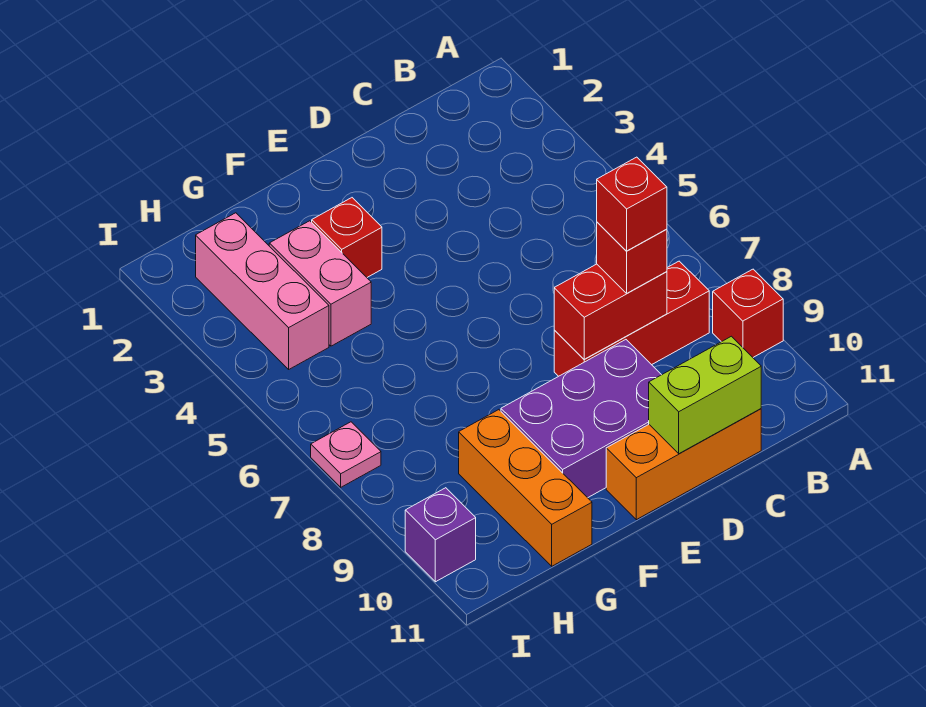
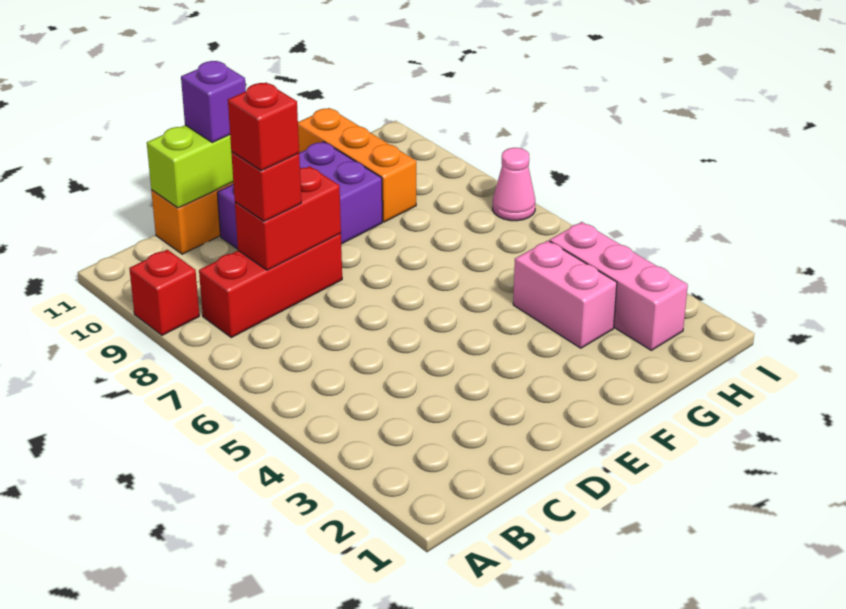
red 1x1 brick [312,198,382,277] -> none
pink 1x1 plate [311,422,381,487] -> pink 1x1 cone [493,148,535,221]
purple 1x1 brick [405,488,476,582] -> purple 1x1 brick moved to [181,61,246,142]

